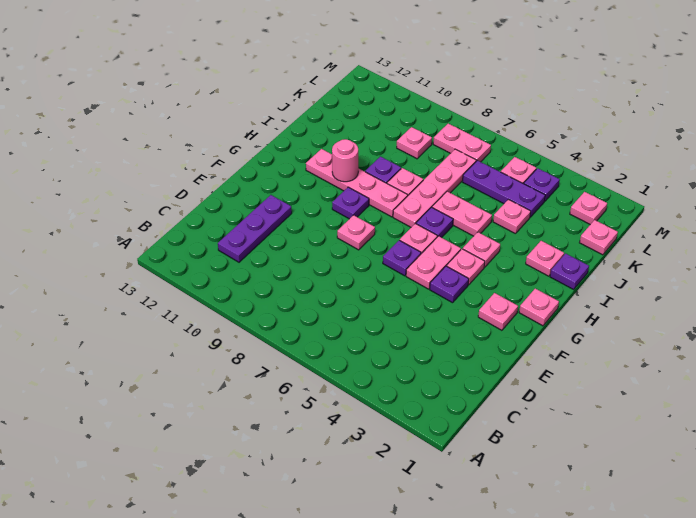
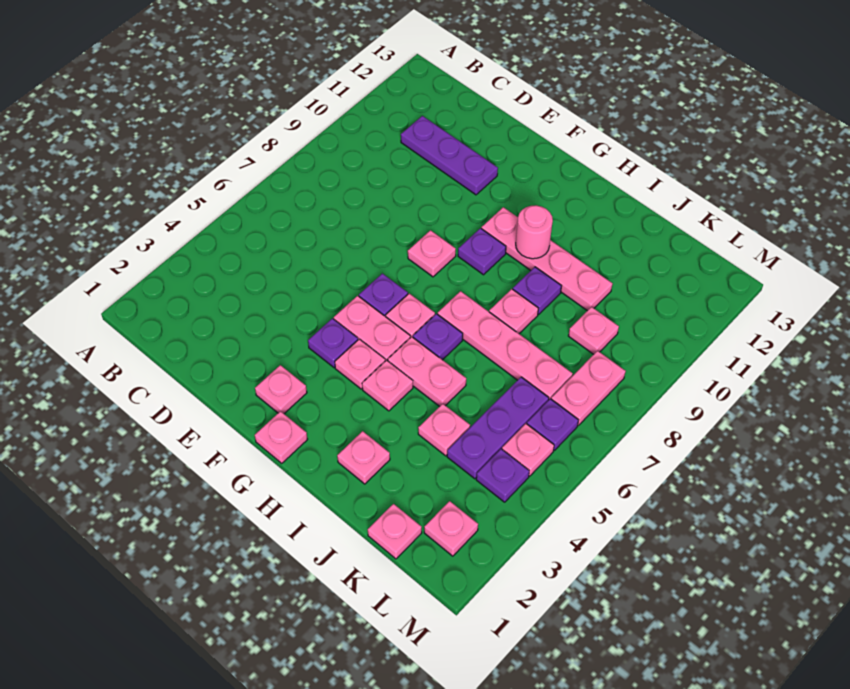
pink 1x4 plate [306,149,408,217] -> pink 1x4 plate turned to [481,207,613,311]
purple 1x1 plate [550,253,589,289] -> purple 1x1 plate moved to [527,399,578,450]
pink 1x2 plate [432,191,492,236] -> pink 1x2 plate turned to [388,337,466,406]

